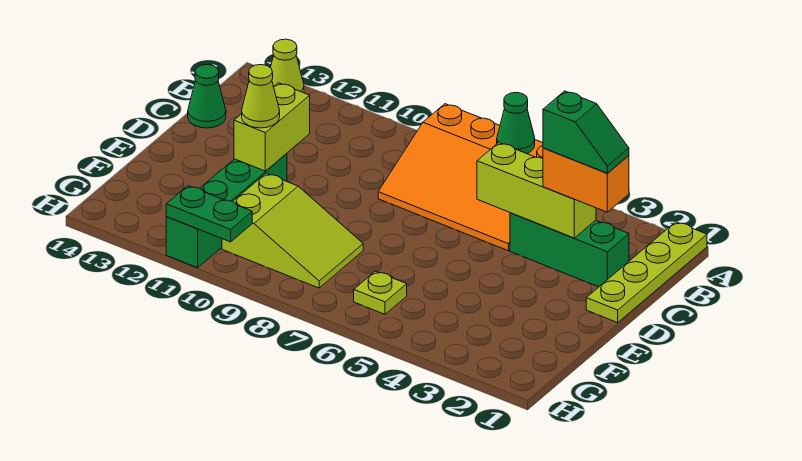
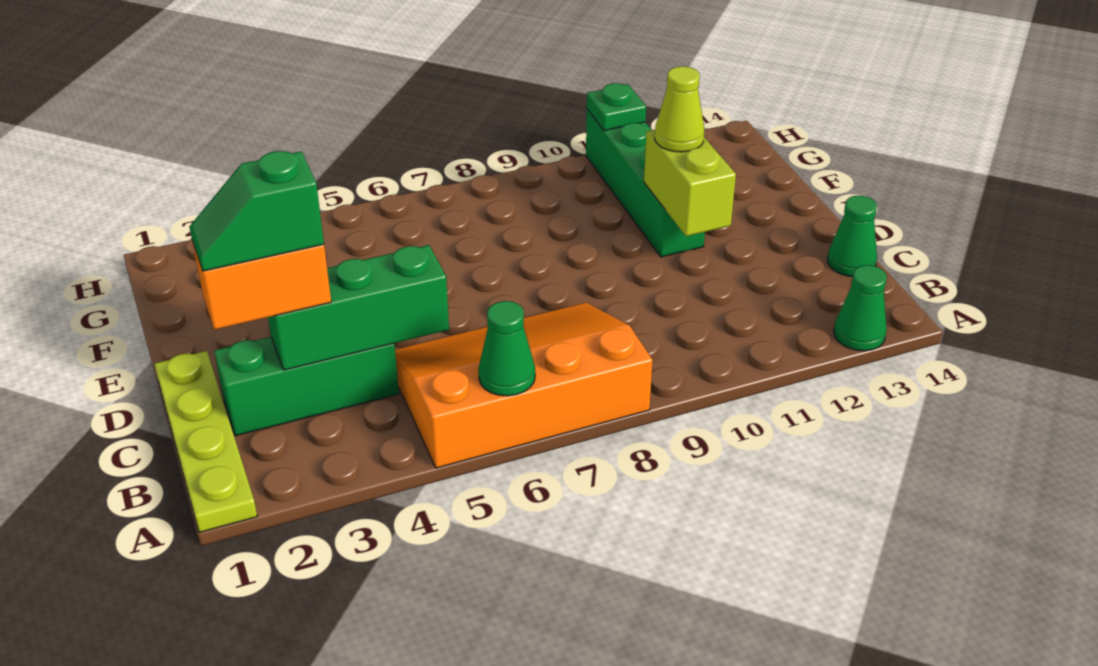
lime 1x1 cone [270,39,304,93] -> green 1x1 cone [834,265,887,351]
lime 1x3 brick [477,143,596,238] -> green 1x3 brick [268,245,449,370]
lime 2x3 slope [222,173,363,288] -> none
lime 1x1 plate [354,271,407,314] -> none
green 1x2 plate [166,186,252,242] -> green 1x1 plate [587,83,646,131]

